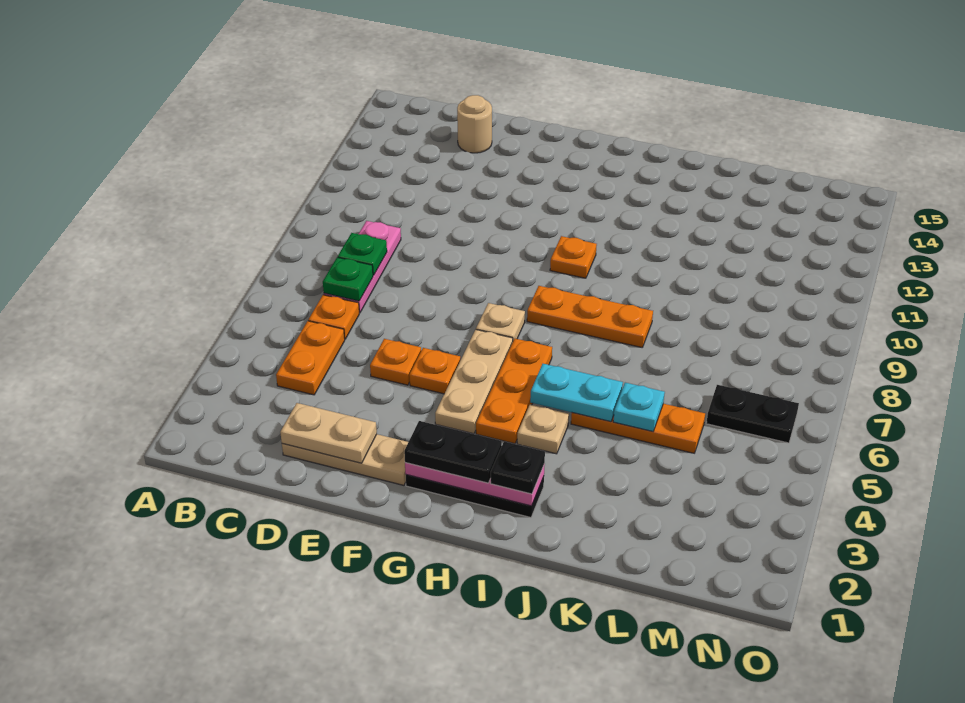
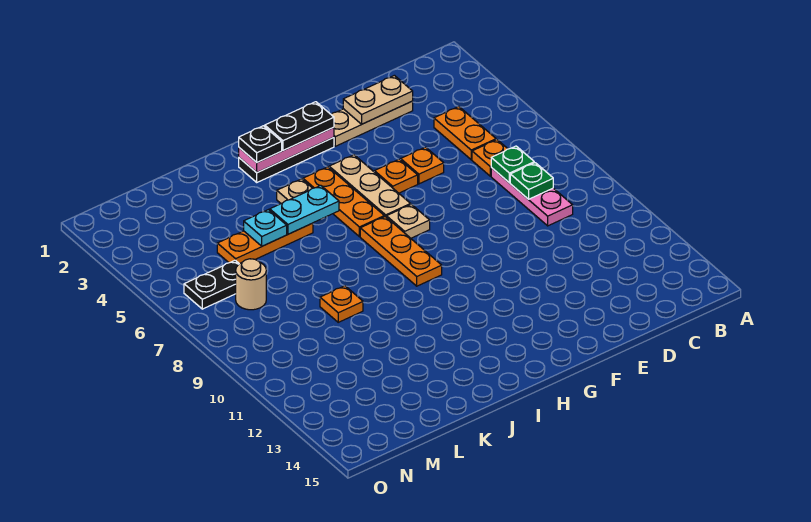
tan 1x1 round brick [457,95,492,153] -> tan 1x1 round brick moved to [236,259,266,310]
orange 1x3 plate [527,286,653,347] -> orange 1x3 plate turned to [360,217,442,286]
orange 1x1 plate [550,236,597,278] -> orange 1x1 plate moved to [320,286,363,322]

